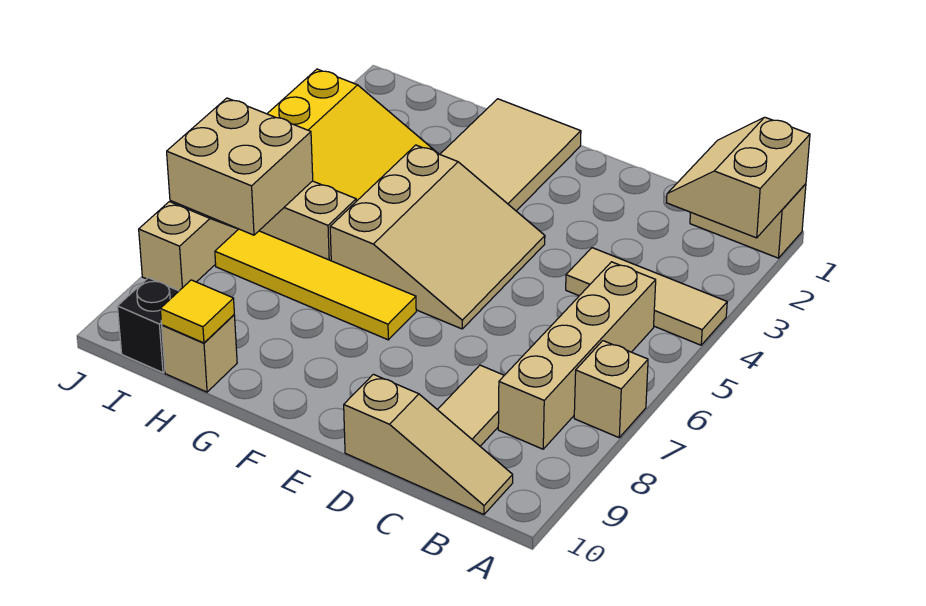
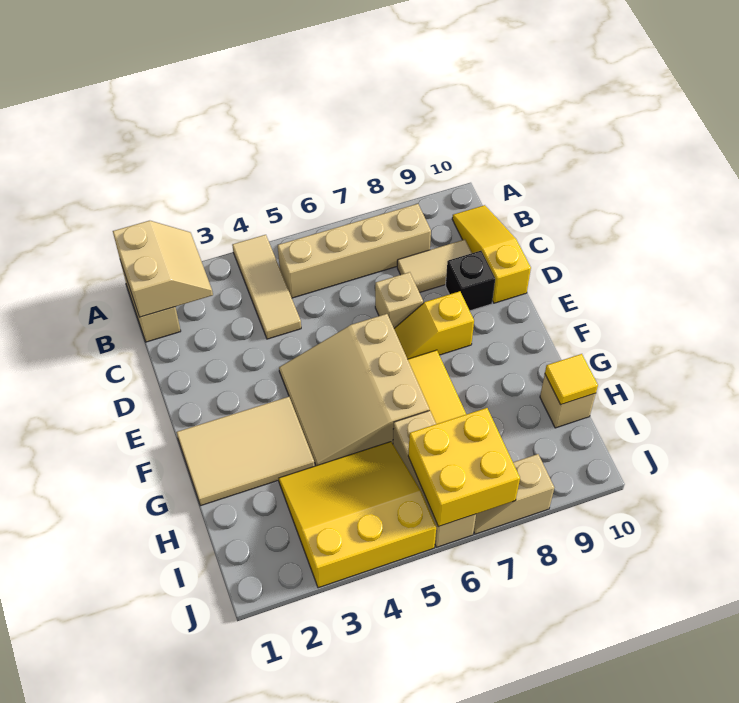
tan 2x2 slope [666,117,810,238] -> tan 2x2 slope turned to [113,221,213,317]
tan 1x1 brick [574,341,648,438] -> tan 1x1 brick moved to [375,272,423,328]
tan 1x3 slope [344,374,513,515] -> yellow 1x3 slope [452,205,531,303]
tan 3x3 slope [330,145,545,329] -> tan 3x3 slope turned to [279,314,429,466]
none -> yellow 1x2 slope [394,291,474,359]
tan 2x2 brick [167,98,313,235] -> yellow 2x2 brick [408,408,520,527]
black 1x1 brick [118,278,179,373] -> black 1x1 brick moved to [446,251,495,311]

